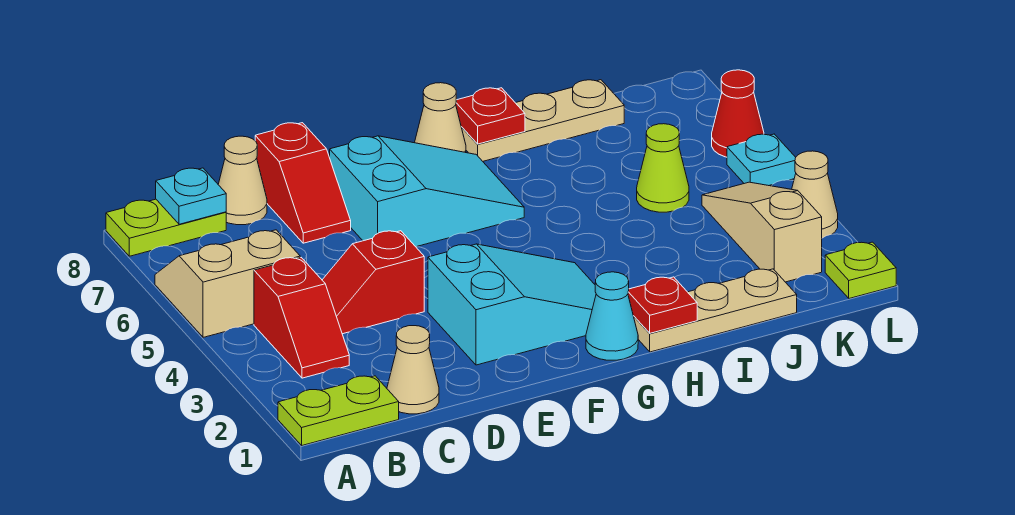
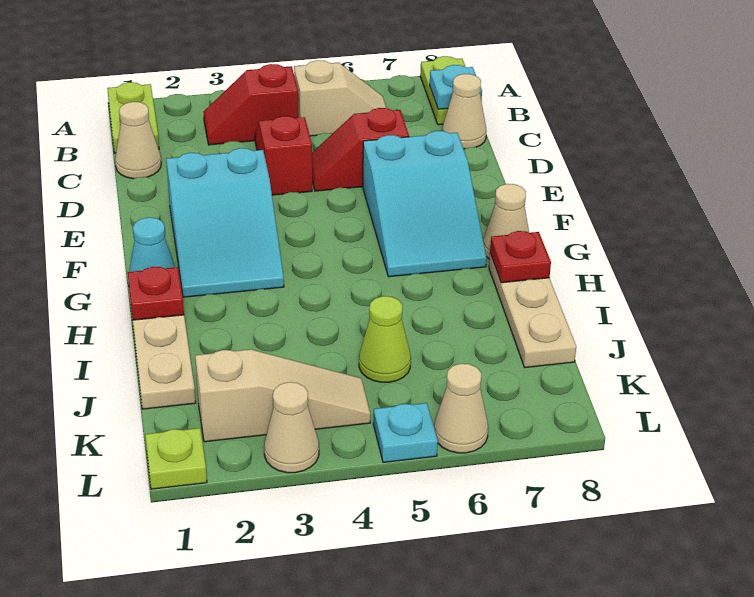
tan 2x2 slope [155,230,300,337] -> tan 1x2 slope [294,60,386,136]
red 1x2 slope [255,123,351,243] -> red 1x2 slope moved to [312,108,409,191]
red 1x1 cone [712,70,764,157] -> tan 1x1 cone [434,364,488,453]

